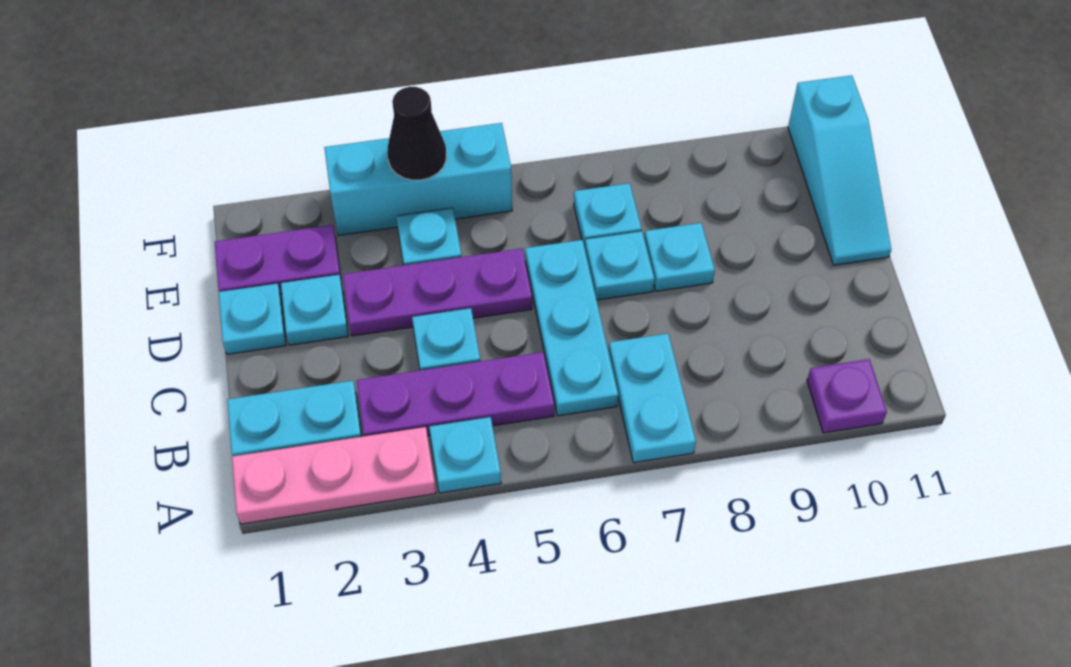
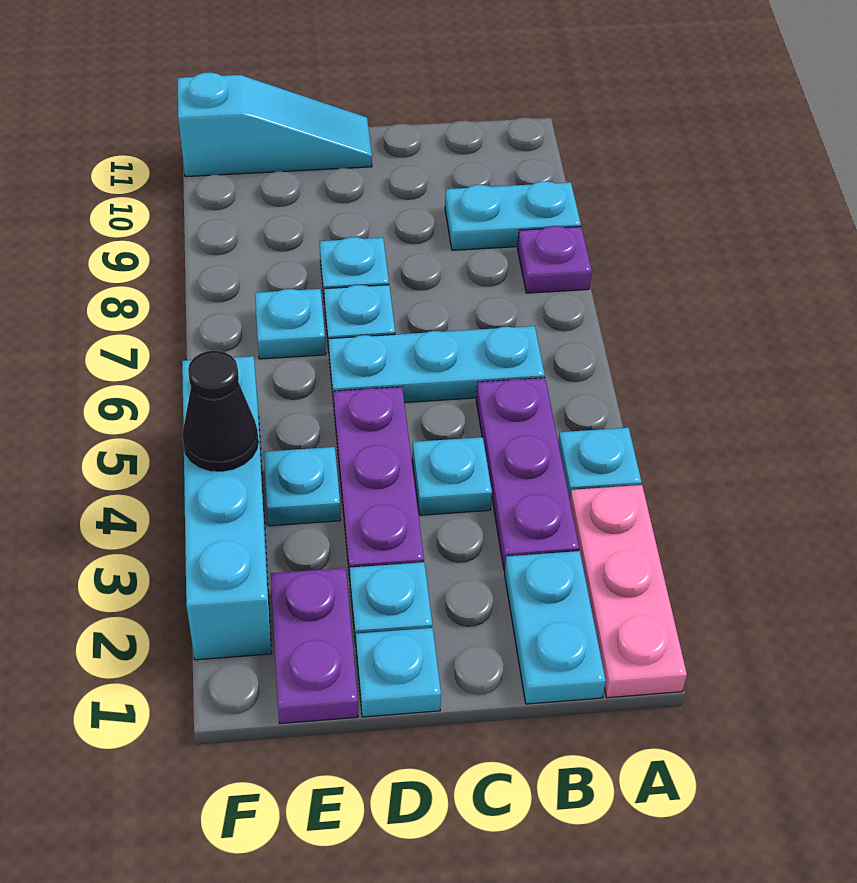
cyan 1x2 plate [609,334,696,463] -> cyan 1x2 plate moved to [445,181,581,250]
purple 1x1 plate [807,359,887,433] -> purple 1x1 plate moved to [517,226,592,293]
cyan 1x3 brick [324,123,512,235] -> cyan 1x4 brick [182,356,272,660]

